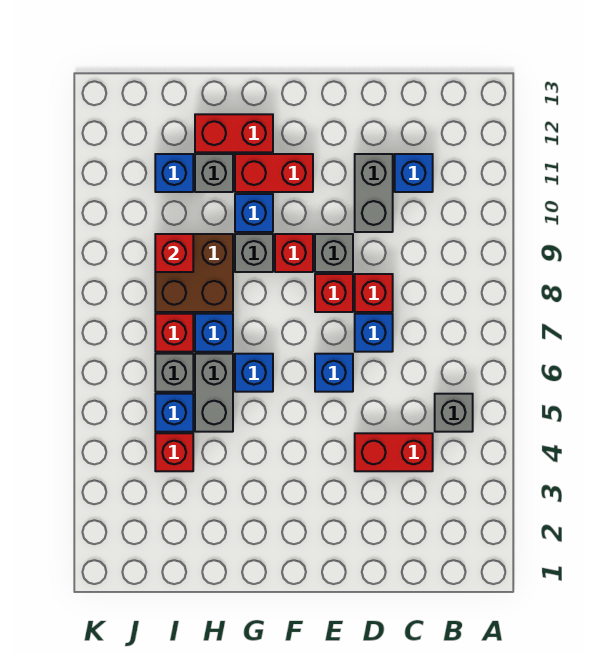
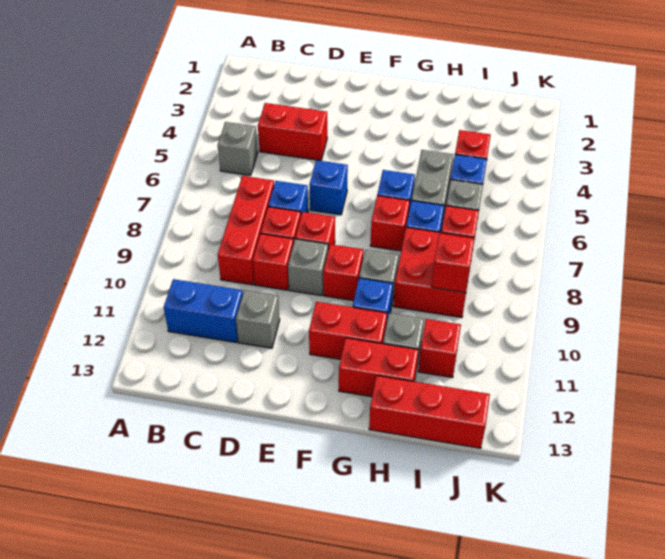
none -> red 1x3 brick [218,176,274,285]
blue 1x1 brick [395,154,433,192] -> blue 1x2 brick [164,279,243,343]
none -> red 1x1 brick [253,234,294,290]
grey 1x2 brick [355,154,393,232] -> grey 1x1 brick [236,290,280,348]
none -> red 1x1 brick [370,196,410,251]
brown 2x2 brick [155,234,233,312] -> red 2x2 brick [393,227,475,318]
none -> red 1x3 brick [369,376,490,448]
blue 1x1 brick [155,154,193,192] -> red 1x1 brick [418,319,461,378]

